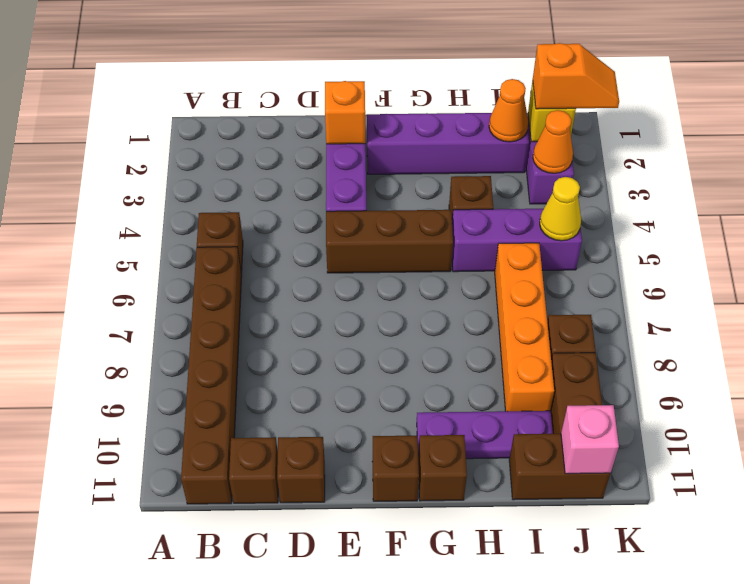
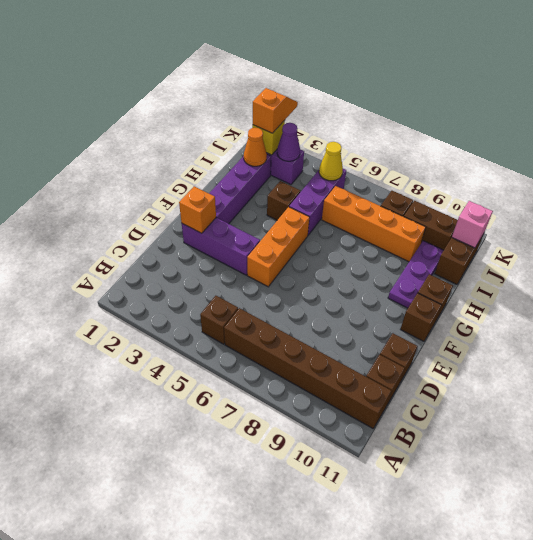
brown 1x3 brick [326,210,453,273] -> orange 1x3 brick [247,207,310,287]
orange 1x1 cone [533,110,573,173] -> purple 1x1 cone [277,123,300,161]

